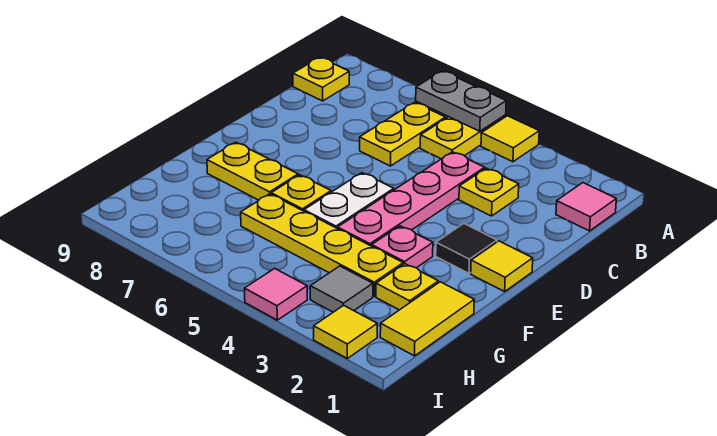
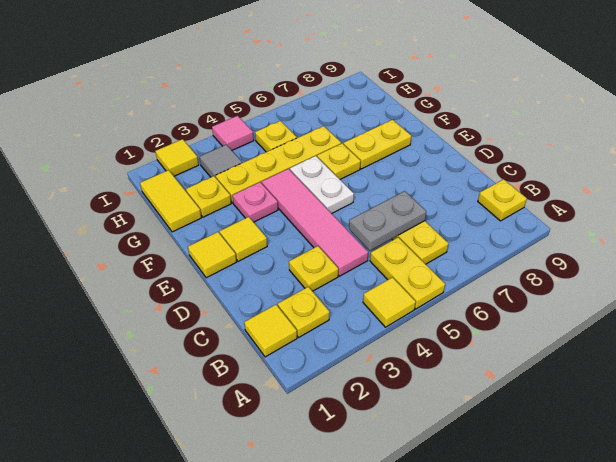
grey 1x2 plate [416,71,506,131] -> grey 1x2 plate moved to [349,191,426,250]
pink 1x1 tile [556,183,616,231] -> yellow 1x1 tile [244,305,297,357]
none -> yellow 1x1 plate [278,287,330,337]
pink 1x4 plate [338,152,484,246] -> pink 1x4 tile [262,169,368,276]
black 1x1 tile [436,224,497,273] -> yellow 1x1 tile [220,217,267,261]
none -> yellow 1x1 plate [255,121,297,152]

